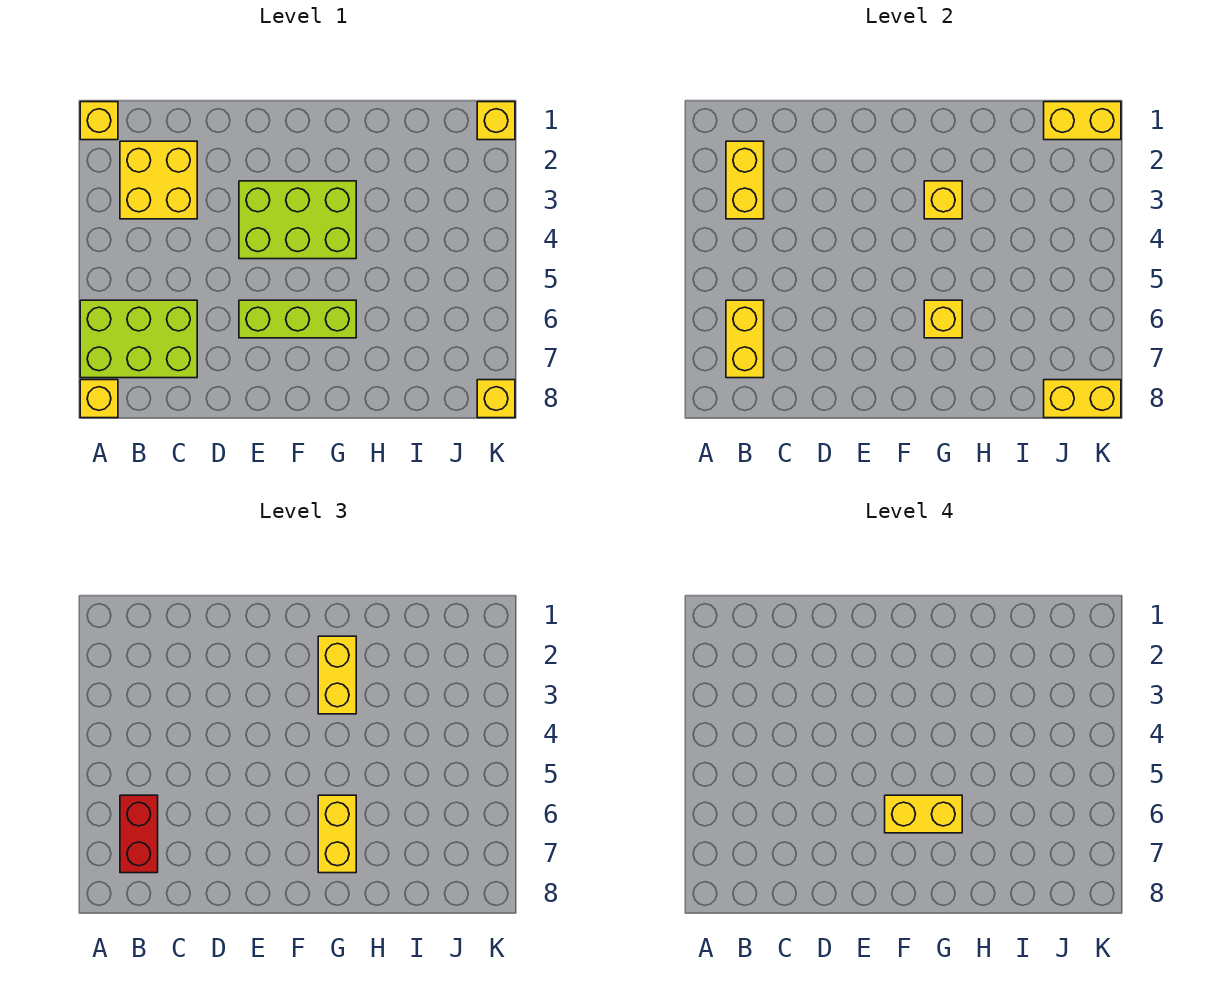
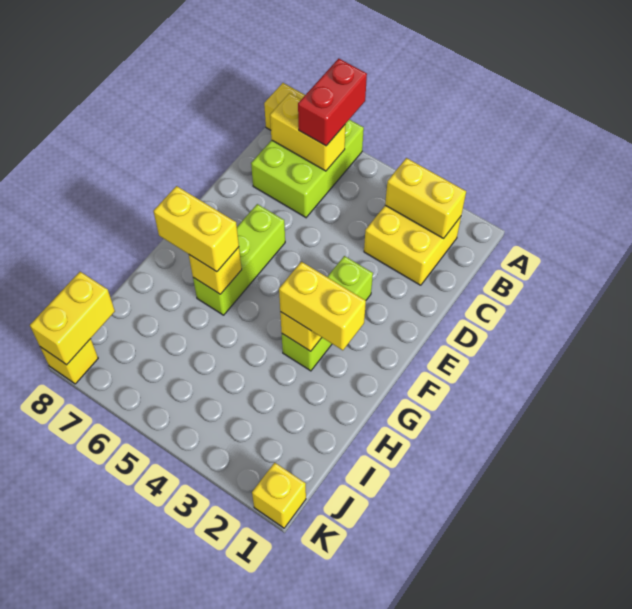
yellow 1x1 brick [80,102,118,140] -> none
red 1x2 brick [120,795,158,873] -> red 1x2 brick turned to [298,58,367,146]
lime 2x3 brick [239,181,356,259] -> lime 1x3 brick [282,256,373,371]
yellow 1x2 brick [885,795,962,833] -> none
yellow 1x2 brick [1044,102,1121,140] -> none

